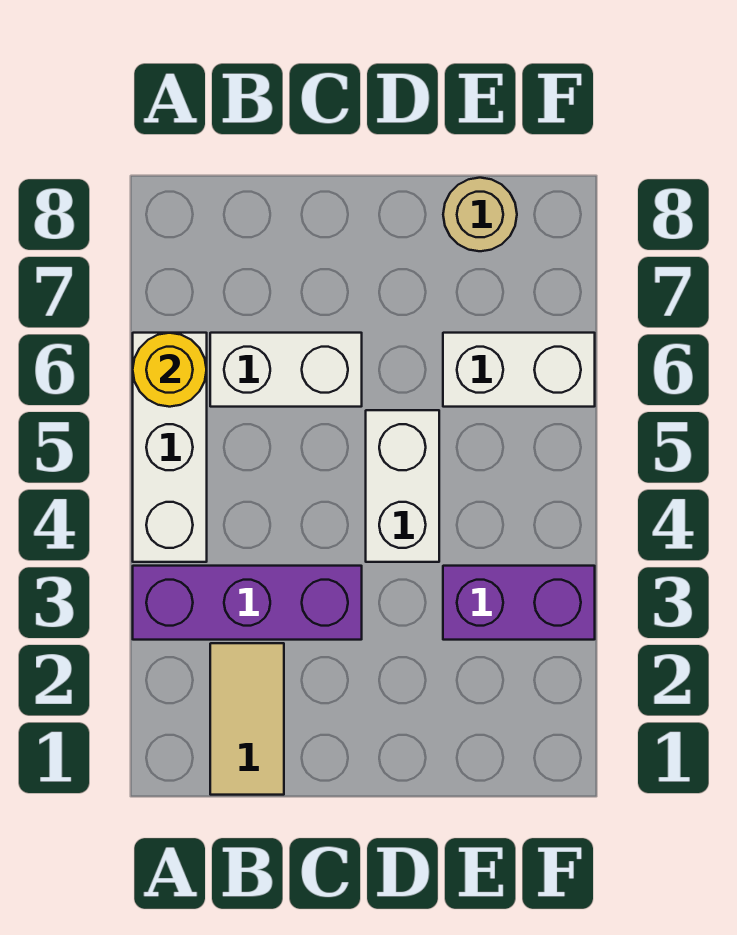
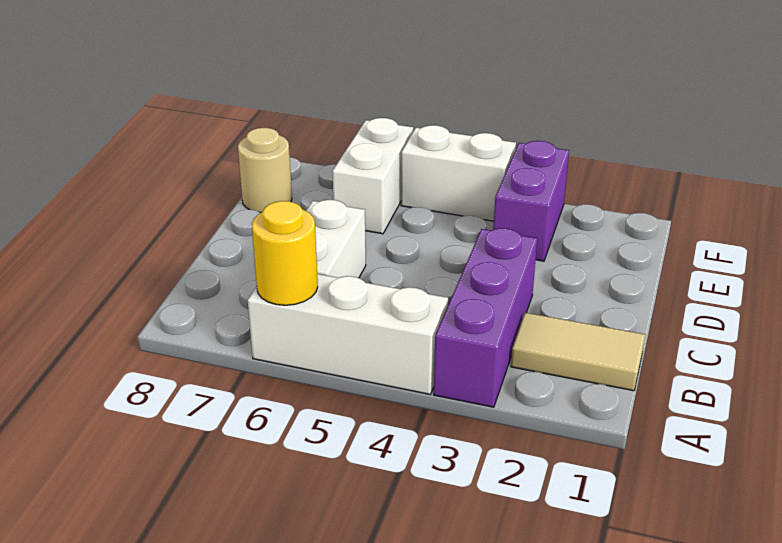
white 1x2 brick [366,410,439,562] -> white 1x2 brick moved to [401,125,516,221]

